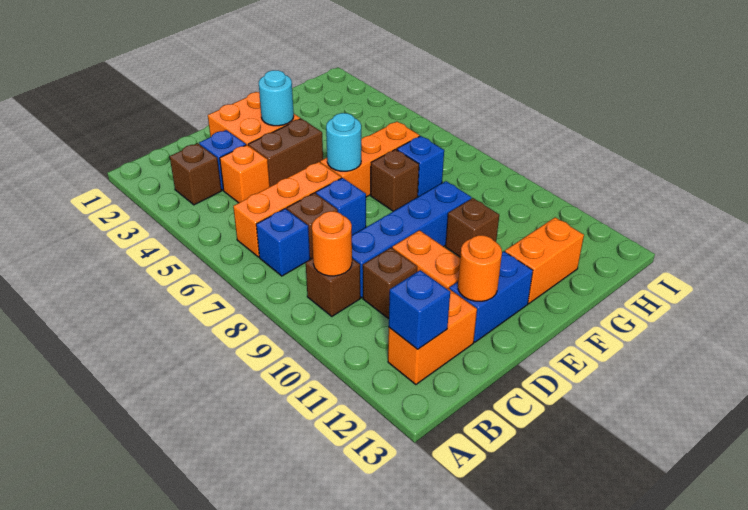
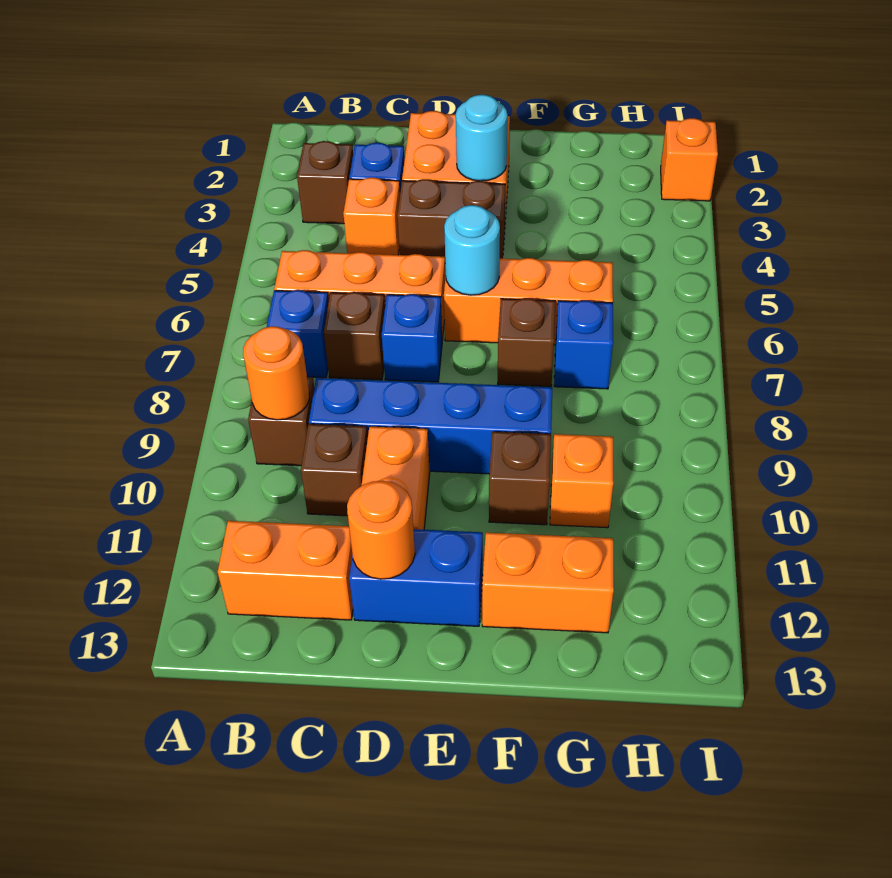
blue 1x1 brick [389,270,450,349] -> none
none -> orange 1x1 brick [550,434,613,528]
none -> orange 1x1 brick [661,118,718,201]

